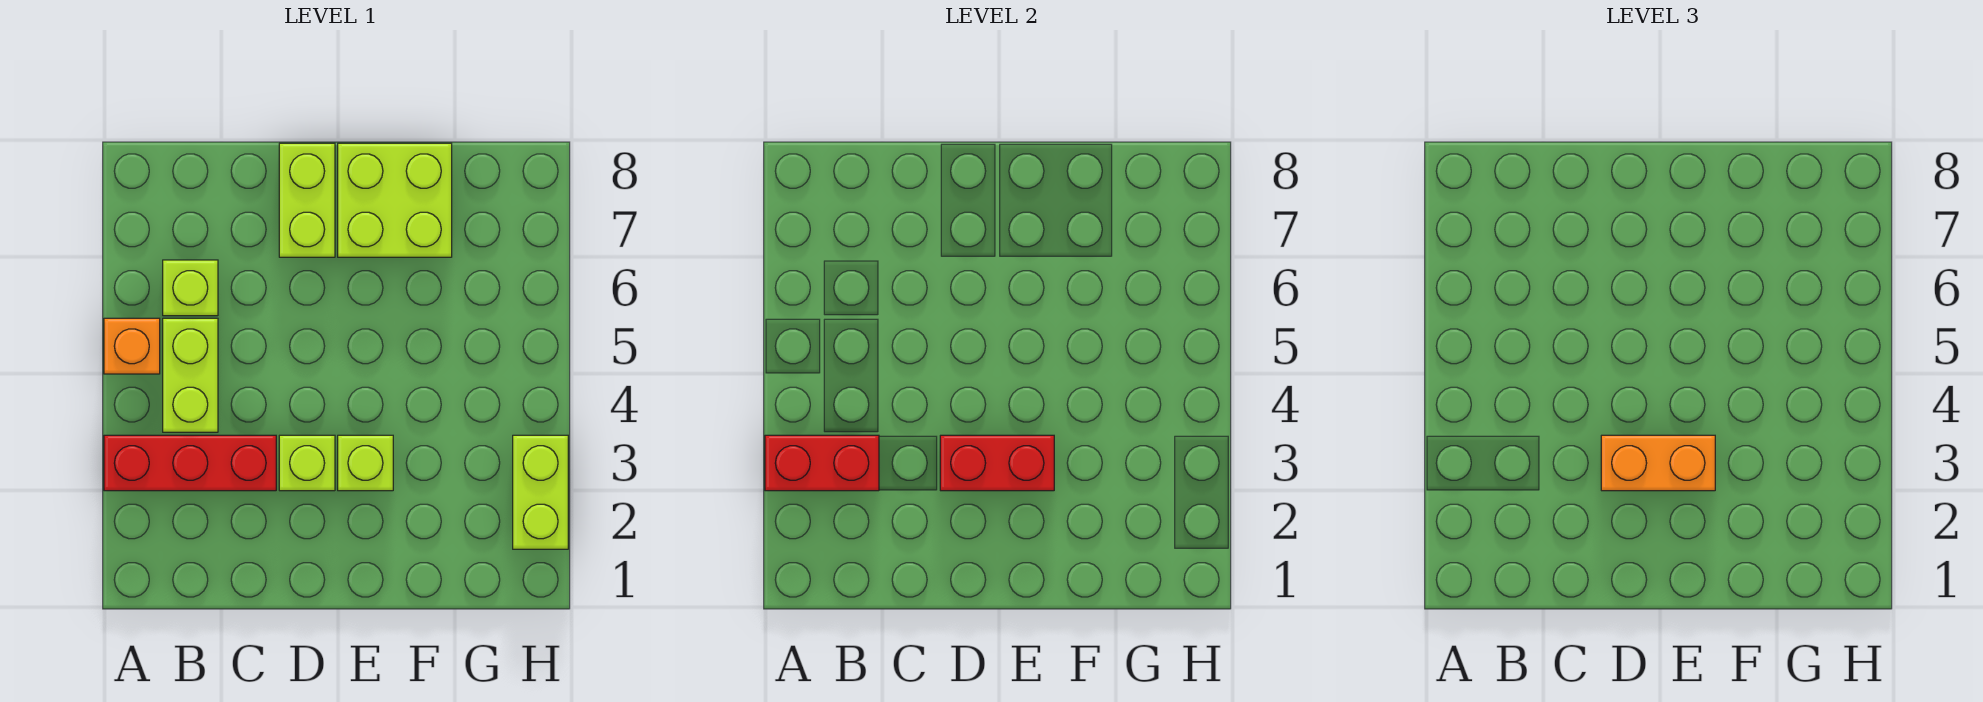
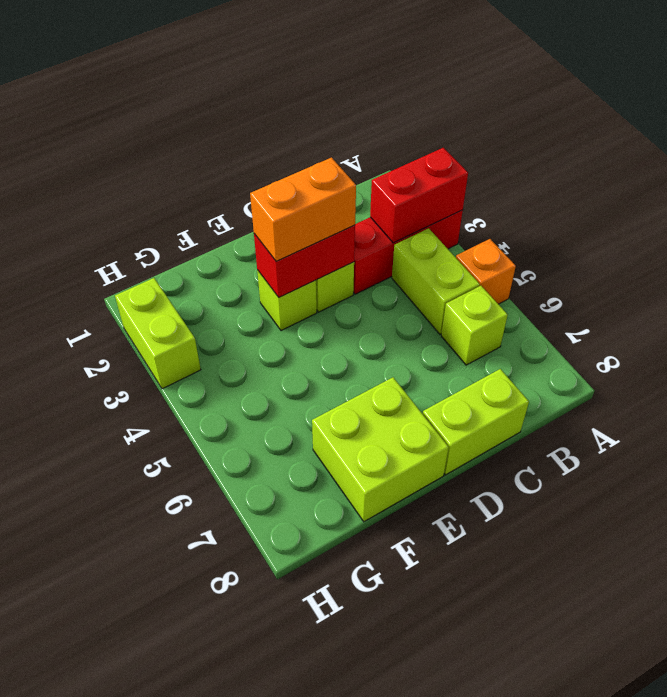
lime 1x2 brick [279,143,335,257] -> lime 1x2 brick turned to [423,369,529,475]

